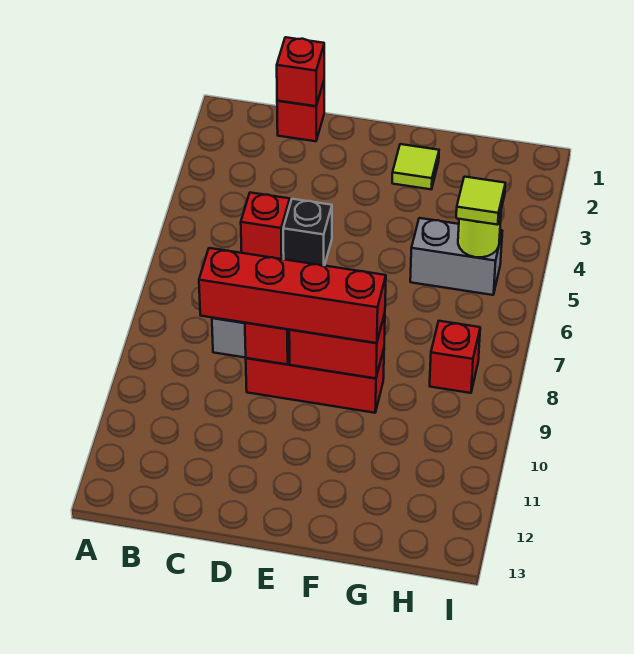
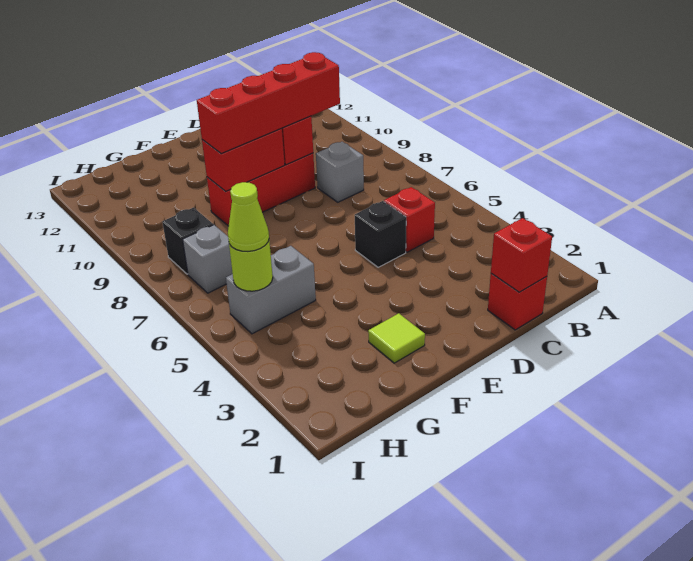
lime 1x1 tile [456,177,505,225] -> lime 1x1 cone [228,182,269,251]
none -> grey 1x1 brick [183,225,233,293]
red 1x1 brick [430,321,480,393] -> black 1x1 brick [162,207,213,274]

